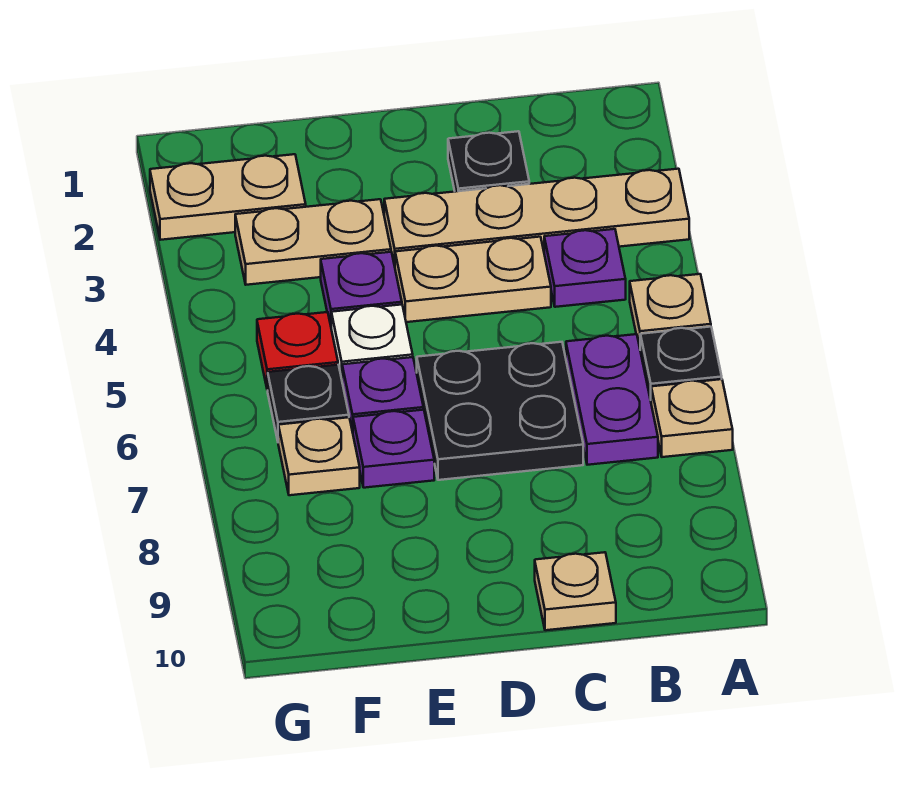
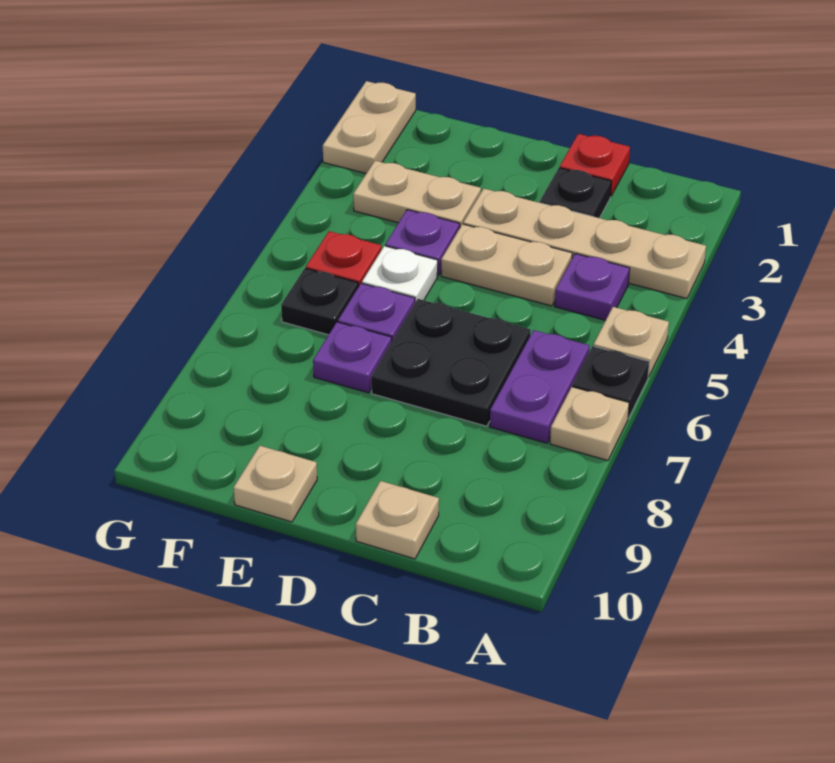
none -> red 1x1 plate [560,134,630,196]
tan 1x2 plate [150,154,306,240] -> tan 1x2 plate turned to [323,81,416,173]
tan 1x1 plate [278,417,360,495] -> tan 1x1 plate moved to [233,446,317,522]

